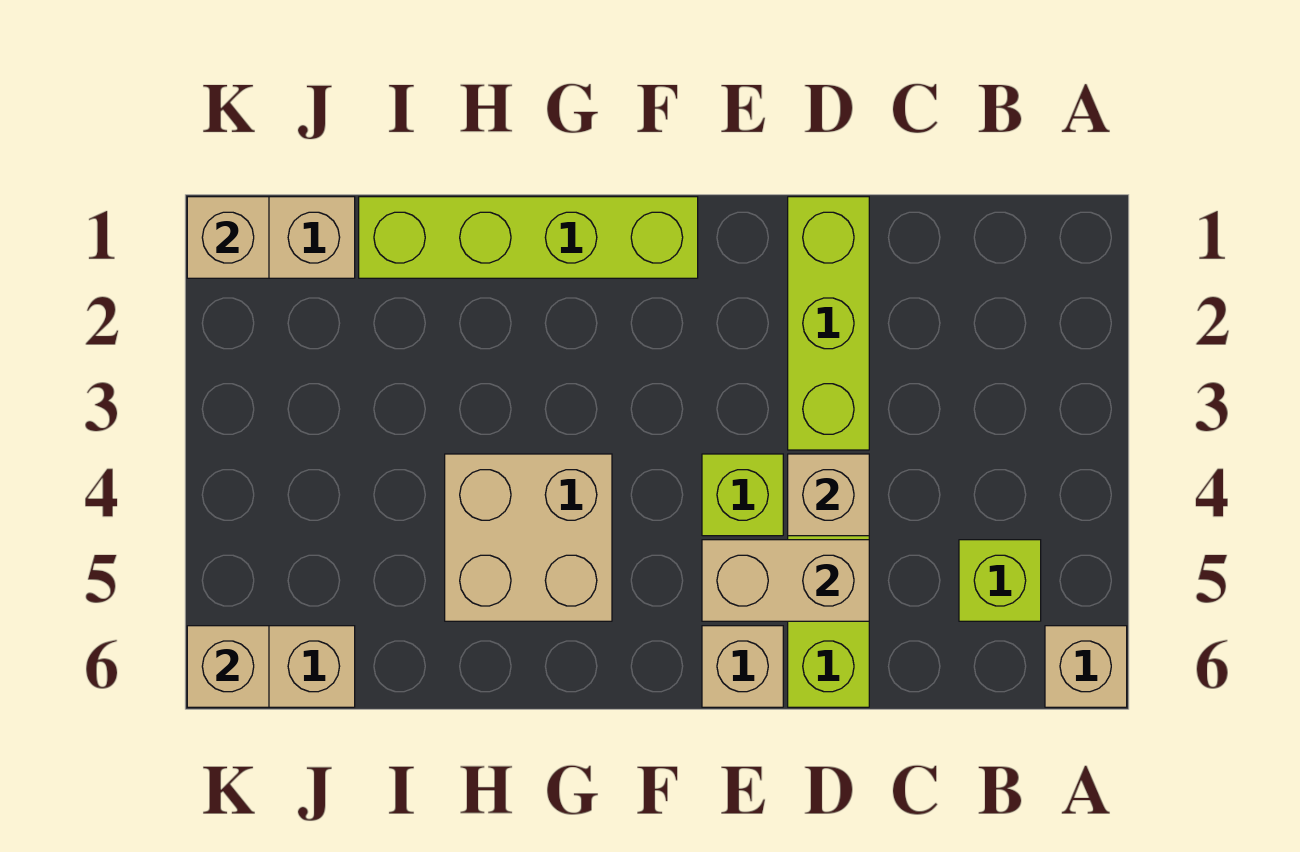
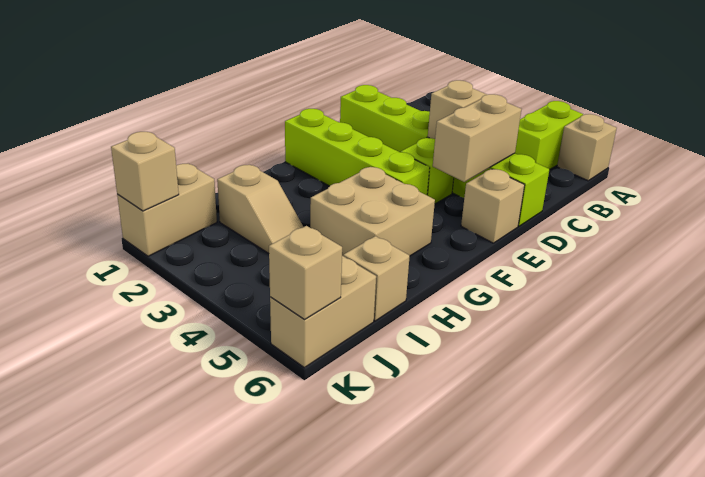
lime 1x1 brick [959,540,1041,621] -> lime 1x2 brick [515,101,583,170]
lime 1x4 brick [359,197,698,278] -> lime 1x4 brick turned to [285,109,430,195]
none -> tan 1x2 slope [217,165,303,253]
none -> tan 1x1 brick [343,236,410,321]

